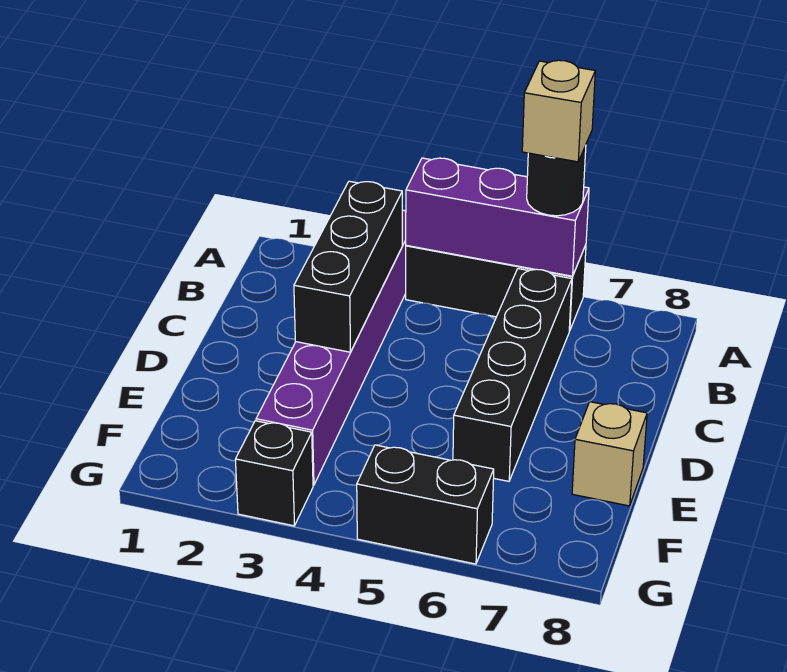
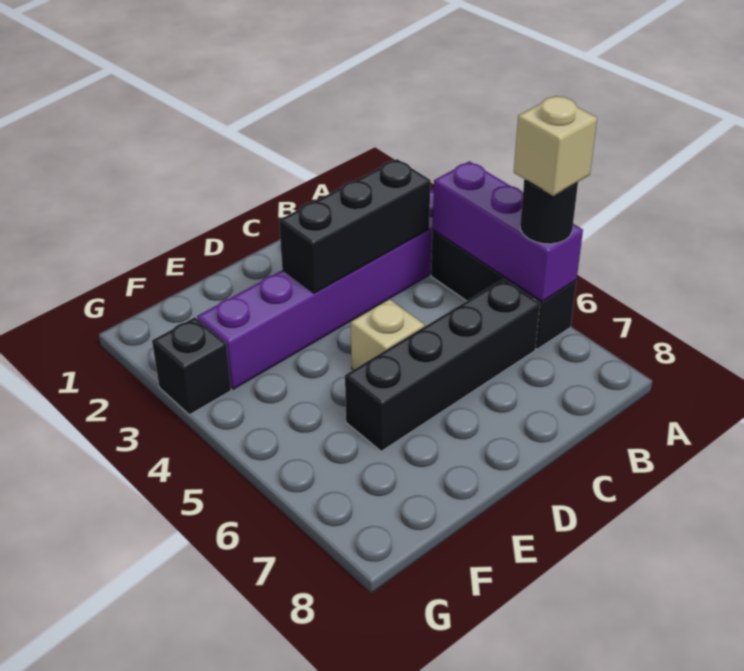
tan 1x1 brick [572,402,647,506] -> tan 1x1 brick moved to [351,299,425,370]
black 1x2 brick [357,445,494,564] -> none

